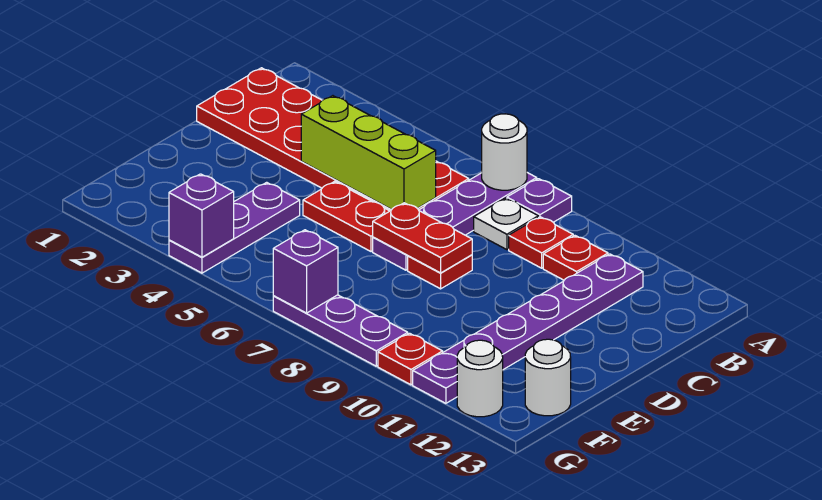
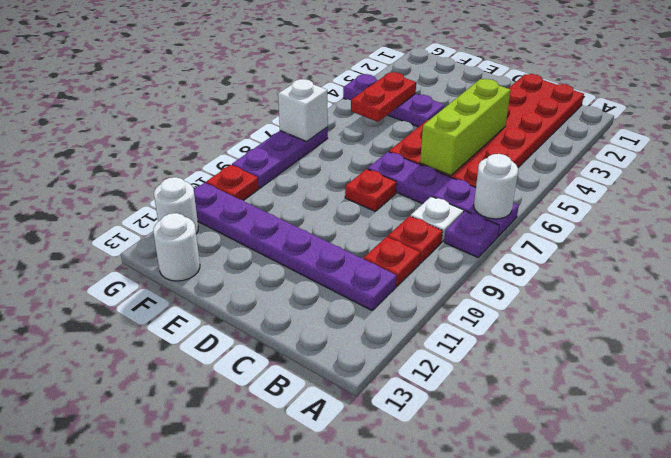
red 1x2 plate [373,203,472,273] -> red 1x2 plate moved to [351,72,416,122]
purple 1x1 brick [169,174,234,257] -> none
purple 1x1 brick [273,230,338,313] -> white 1x1 brick [278,79,328,142]

